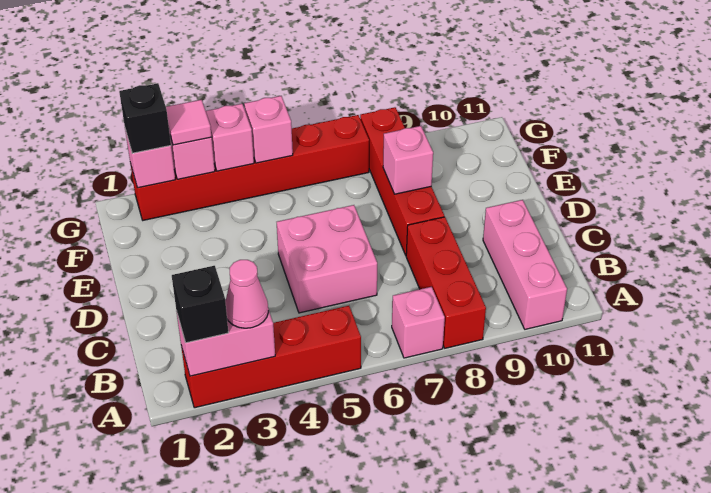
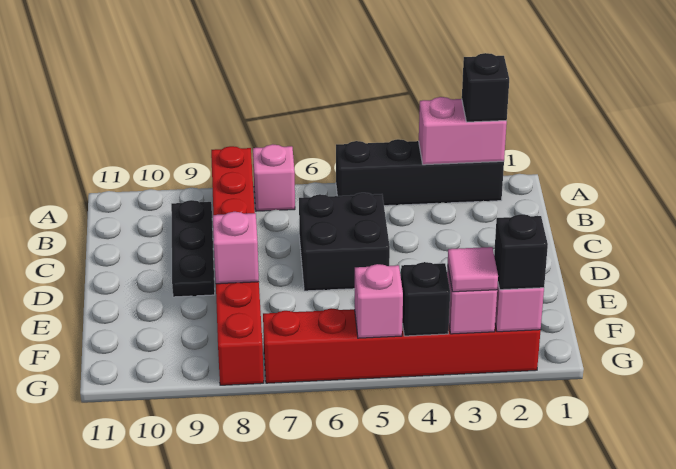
red 1x4 brick [181,306,361,408] -> black 1x4 brick [336,139,504,206]
pink 1x1 cone [225,260,268,328] -> none
pink 1x3 brick [483,200,567,329] -> none
none -> black 1x3 plate [171,200,215,297]
pink 2x2 brick [277,205,377,313] -> black 2x2 brick [299,193,390,291]
pink 1x1 brick [206,104,254,171] -> black 1x1 brick [401,262,450,336]

